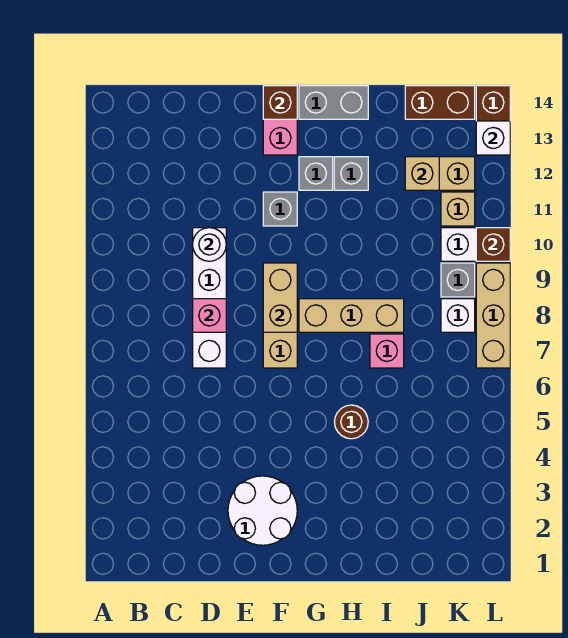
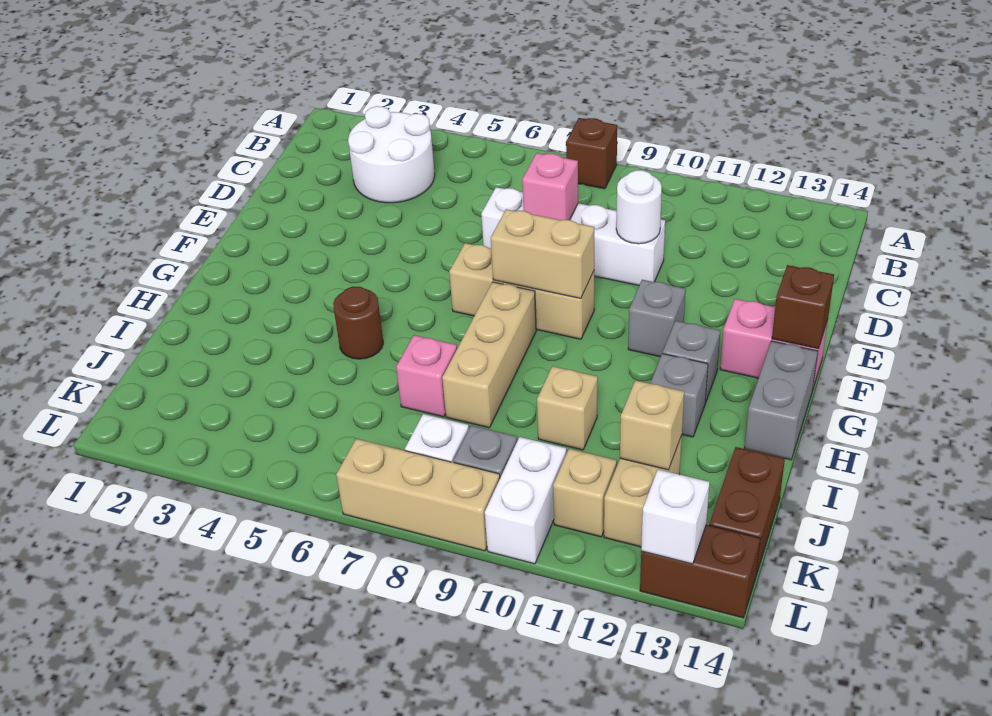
white 2x2 round brick [228,476,297,545] -> white 2x2 round brick moved to [348,106,435,203]
none -> tan 1x1 brick [537,366,598,450]
brown 1x1 brick [476,228,510,261] -> brown 1x1 brick moved to [566,118,617,189]

